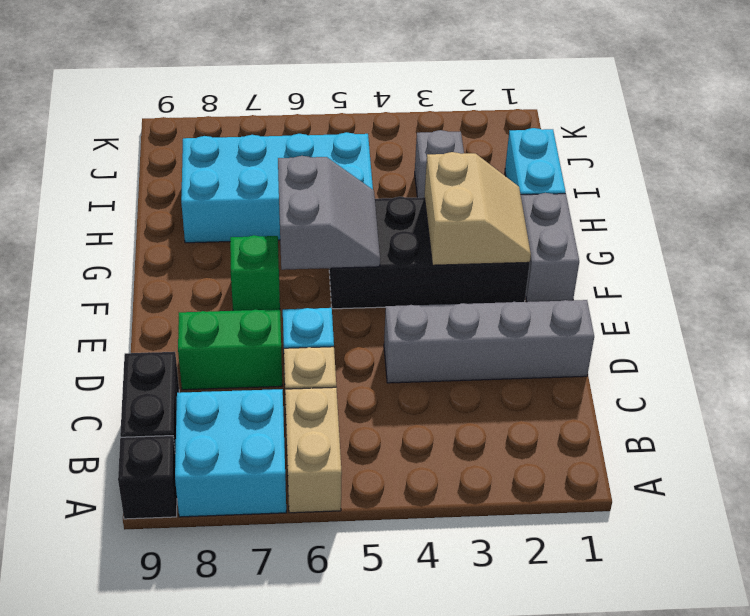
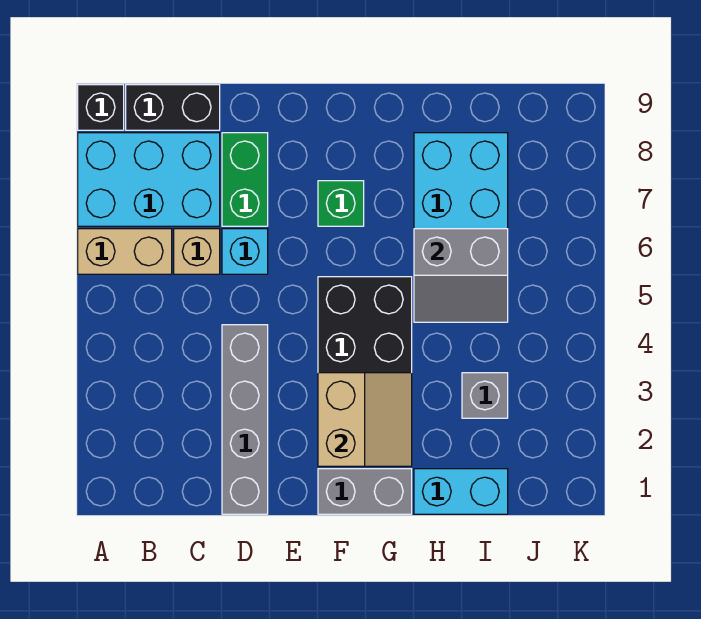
cyan 2x2 brick [175,389,286,517] -> cyan 2x3 brick [78,133,220,226]
tan 2x2 slope [424,152,531,265] -> tan 2x2 slope turned to [318,373,412,466]
grey 2x2 slope [278,156,380,270] -> grey 2x2 slope moved to [414,229,508,322]

